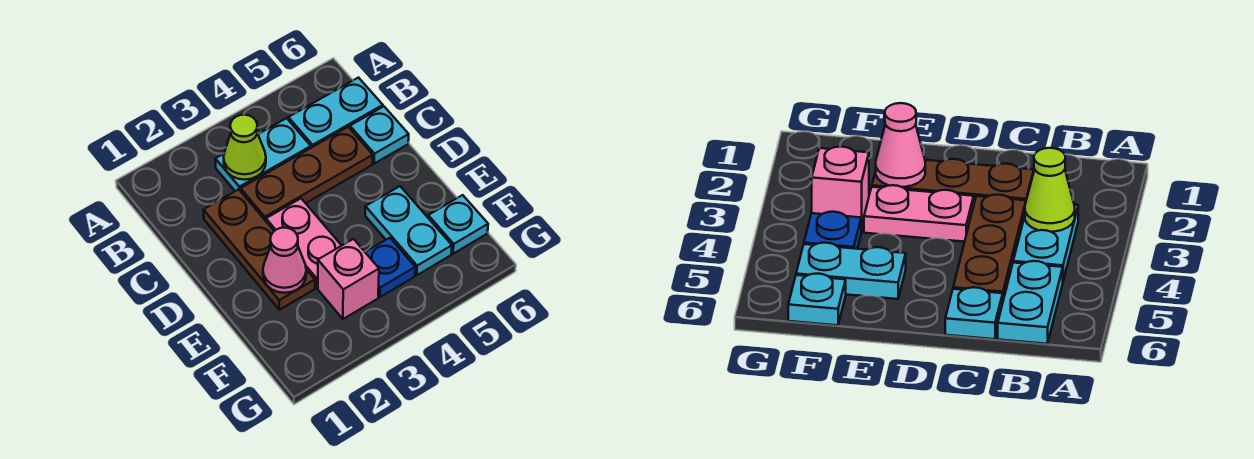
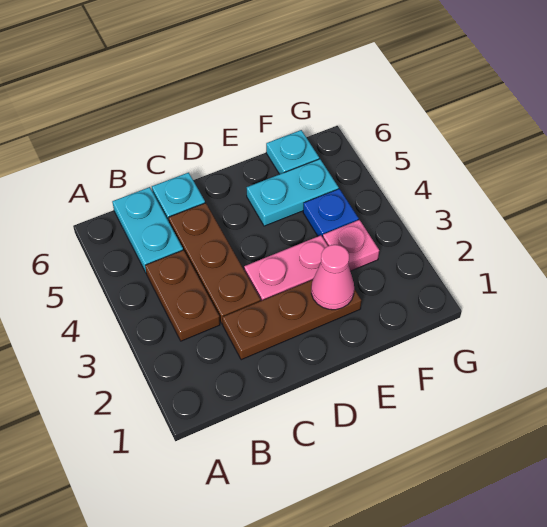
cyan 1x2 plate [215,118,311,191] -> brown 1x2 plate [145,250,220,341]
lime 1x1 cone [224,115,266,180] -> none
pink 1x1 brick [318,239,379,319] -> pink 1x1 plate [323,220,379,271]

